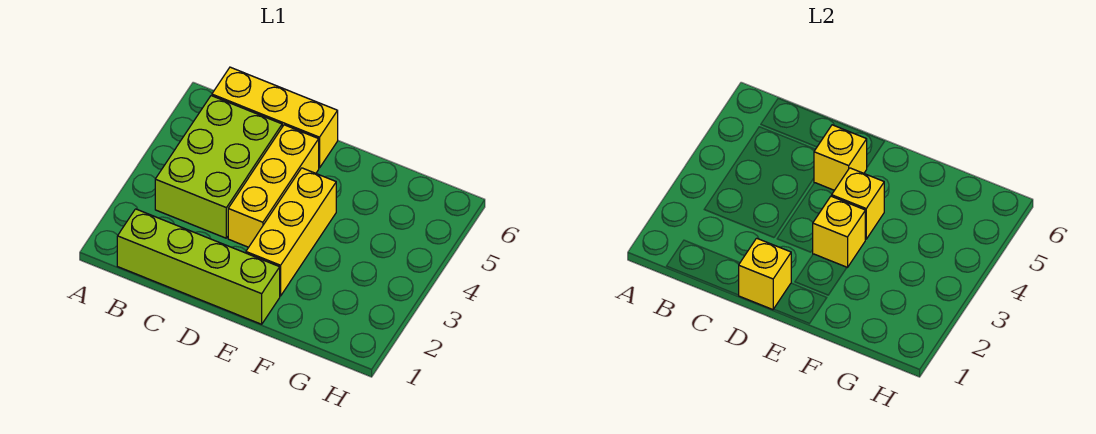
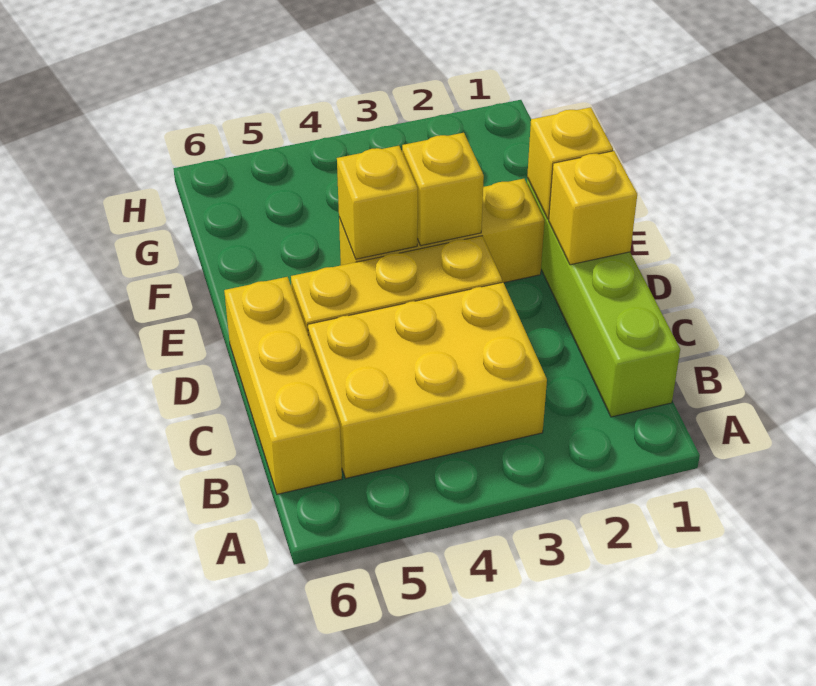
lime 2x3 brick [155,96,282,238] -> yellow 2x3 brick [308,282,547,478]
yellow 1x1 brick [814,125,867,190] -> yellow 1x1 brick moved to [527,107,613,219]

